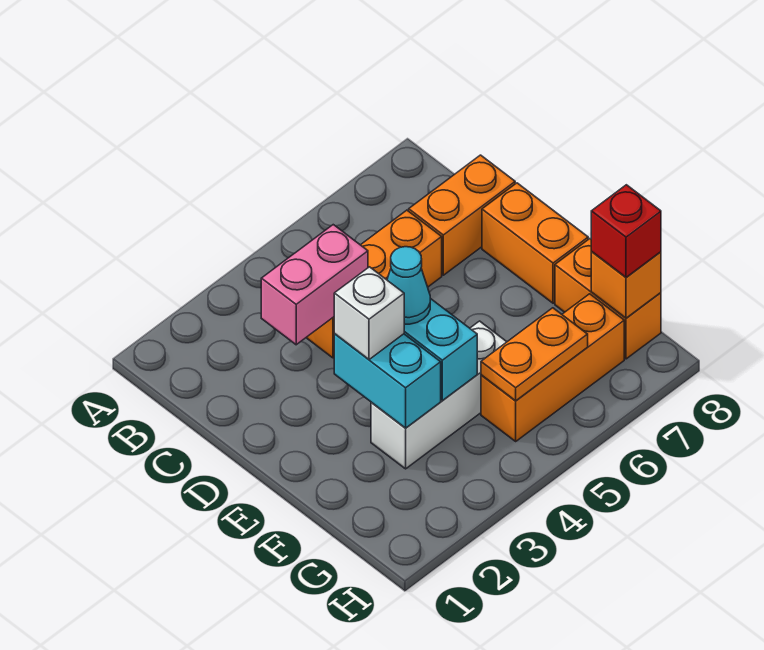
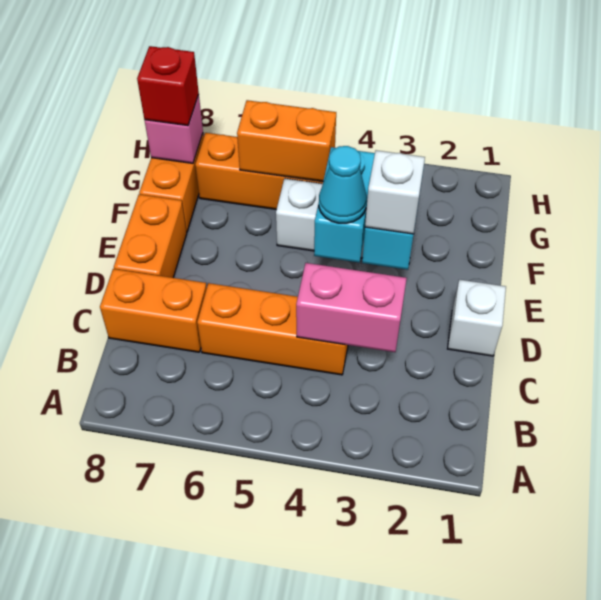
none -> white 1x1 brick [448,280,506,356]
orange 1x2 plate [481,308,588,401] -> orange 1x2 brick [237,100,336,182]
orange 1x1 brick [591,252,661,318] -> pink 1x1 brick [145,94,203,163]

